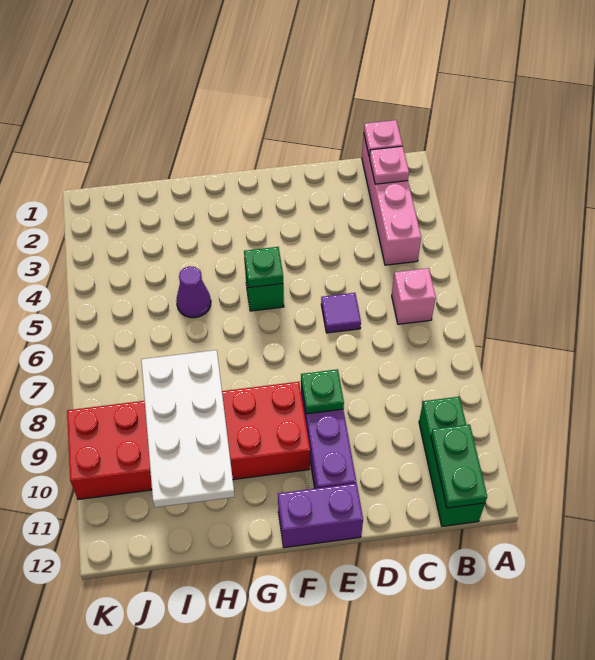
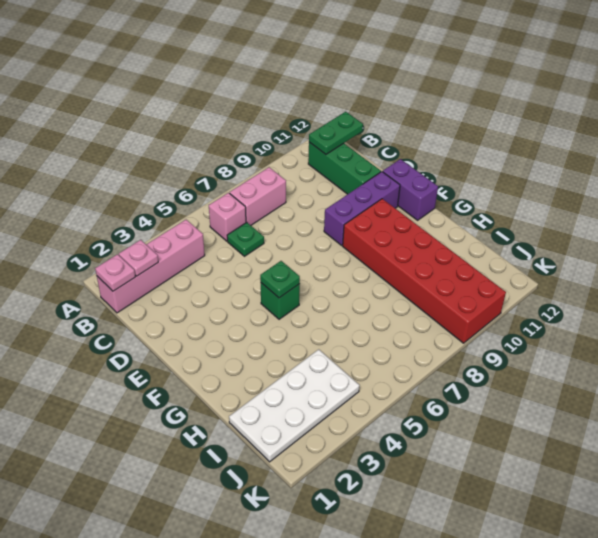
none -> pink 1x2 brick [230,167,286,225]
green 1x3 brick [419,397,485,526] -> green 1x3 brick turned to [308,142,381,194]
purple 1x1 tile [321,293,361,333] -> none
green 1x1 plate [301,369,344,414] -> green 1x1 plate moved to [227,222,264,256]
purple 1x1 cone [176,266,211,318] -> none
white 2x4 plate [141,350,235,507] -> white 2x4 plate moved to [229,349,360,462]

